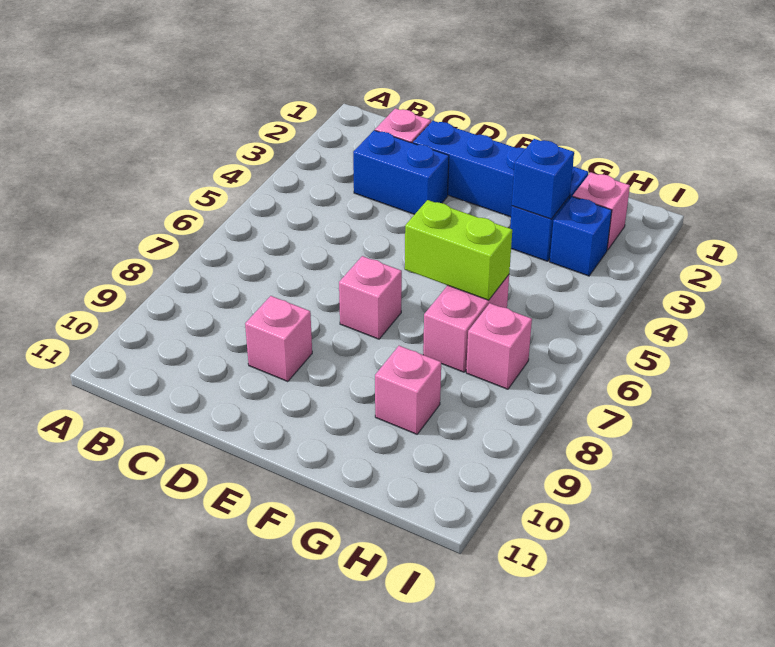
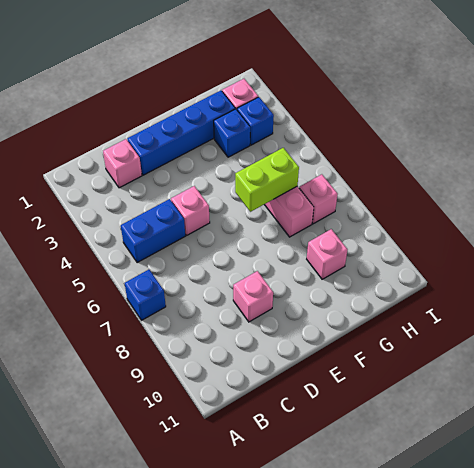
blue 1x2 brick [353,130,449,215] -> blue 1x2 brick moved to [121,199,185,263]
pink 1x1 brick [339,256,402,339] -> pink 1x1 brick moved to [171,186,210,235]
blue 1x1 brick [512,139,574,219] -> blue 1x1 brick moved to [125,270,166,320]

